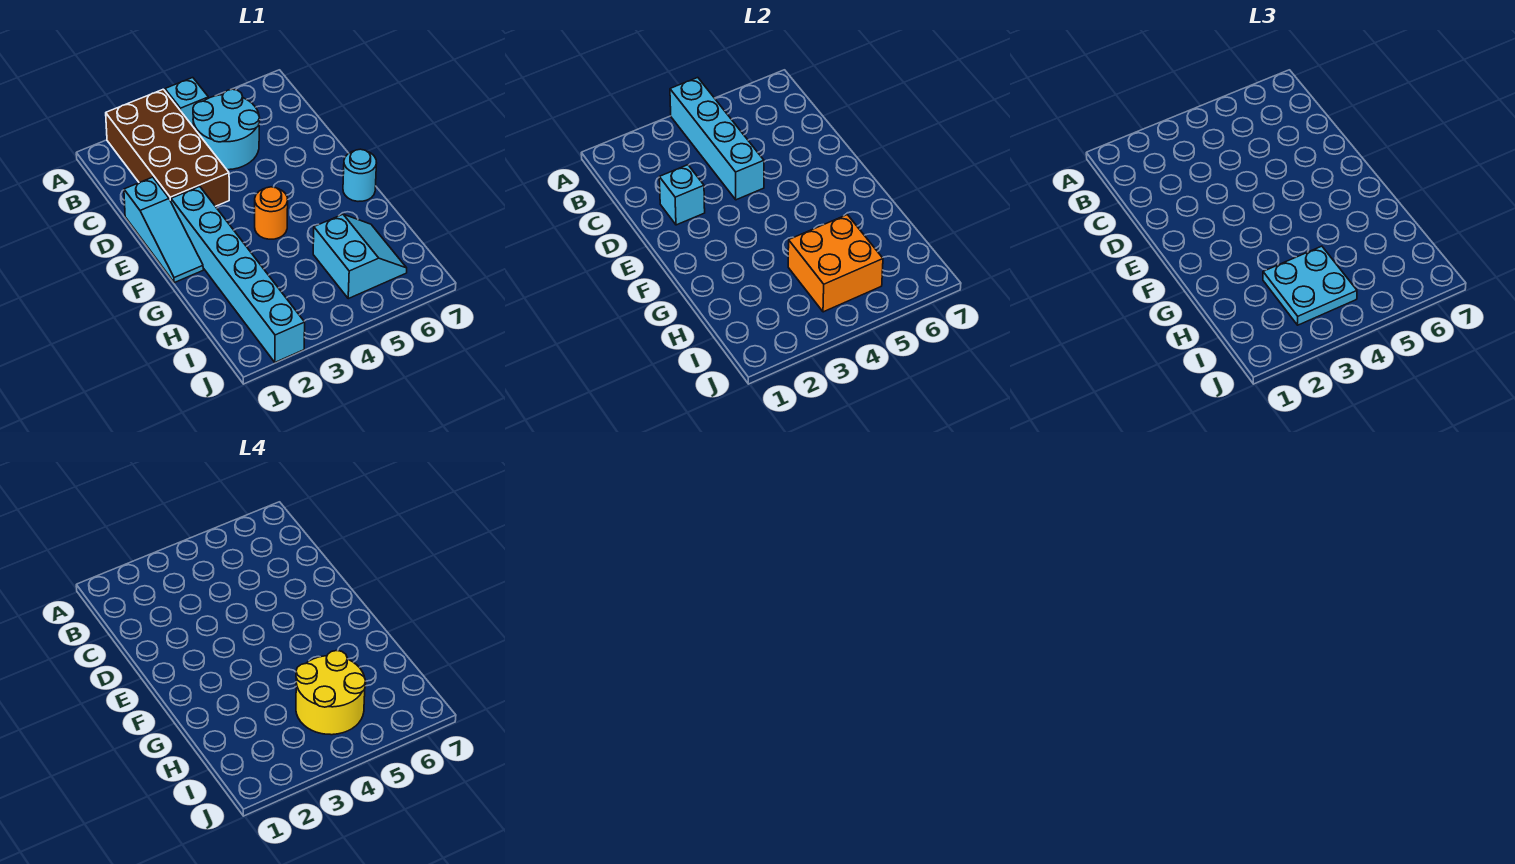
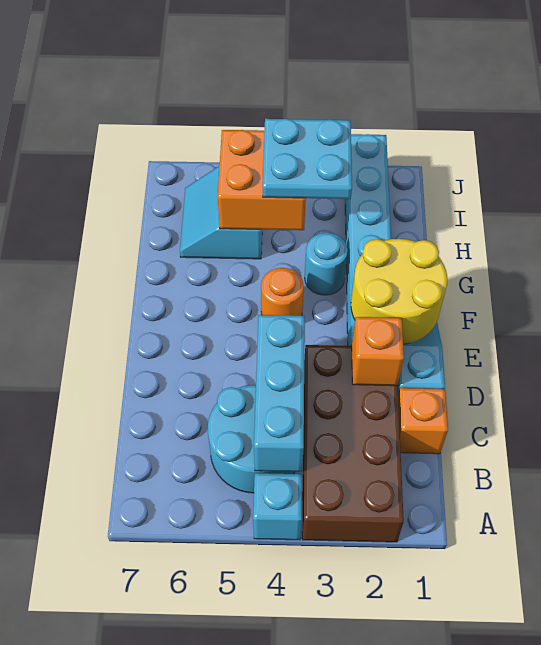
cyan 1x4 brick [670,78,764,200] -> cyan 1x3 brick [254,315,305,472]
none -> orange 1x1 brick [398,388,448,454]
cyan 1x1 brick [659,165,705,225] -> orange 1x1 brick [352,317,404,386]
cyan 1x1 round brick [343,149,377,201] -> cyan 1x1 round brick moved to [305,233,348,295]
yellow 2x2 round brick [296,651,366,735] -> yellow 2x2 round brick moved to [351,239,447,344]

